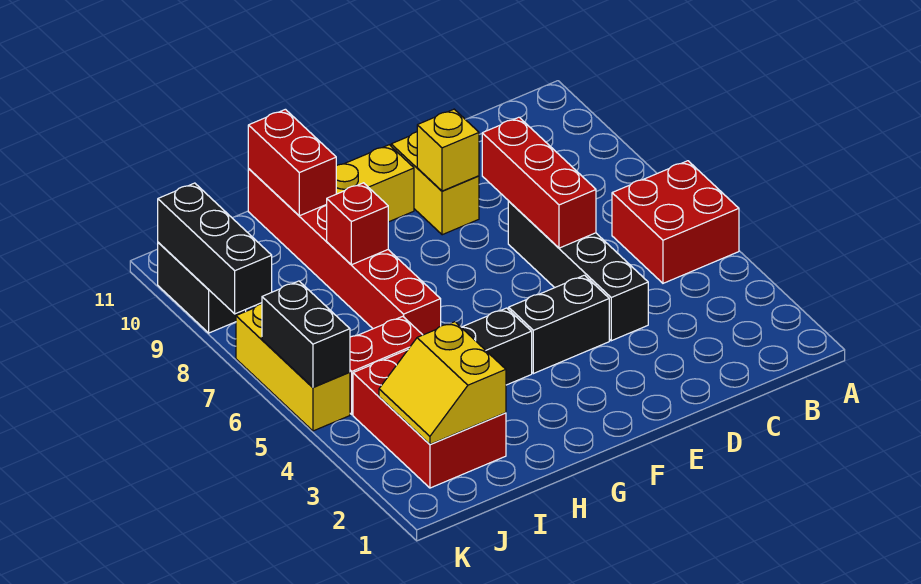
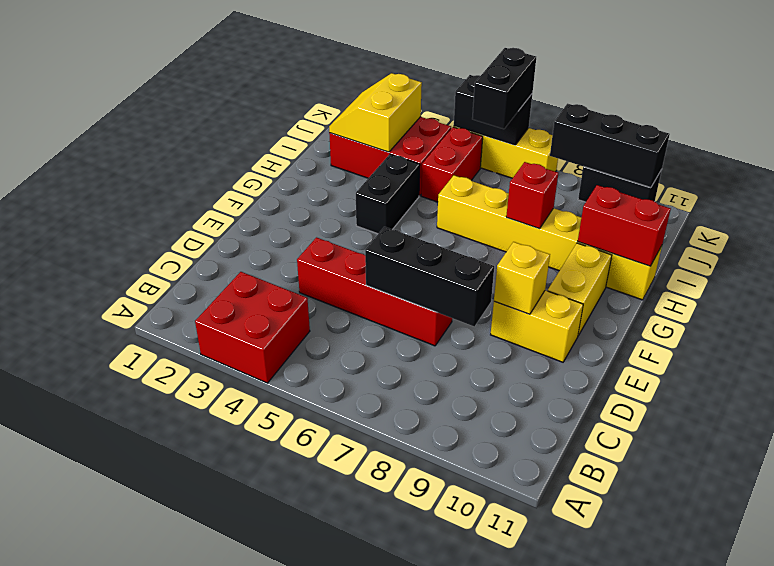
red 2x2 brick [612,161,739,283] -> red 2x2 brick moved to [195,272,310,383]
black 1x4 brick [508,201,648,341] -> red 1x4 brick [297,237,452,346]
red 1x3 brick [482,117,596,248] -> black 1x3 brick [365,227,494,326]
black 1x2 brick [509,275,609,374] -> black 1x2 brick moved to [472,48,536,129]
red 1x6 brick [248,169,441,335] -> yellow 1x6 brick [437,175,662,300]
yellow 2x2 slope [379,322,506,444] -> yellow 2x2 slope turned to [329,73,422,152]

